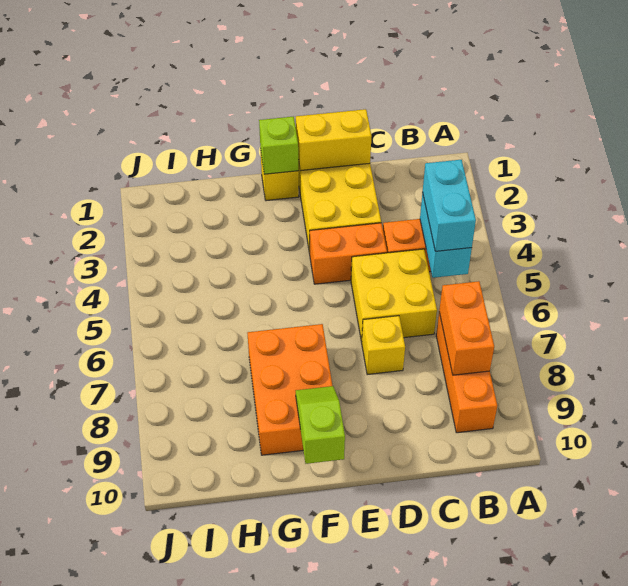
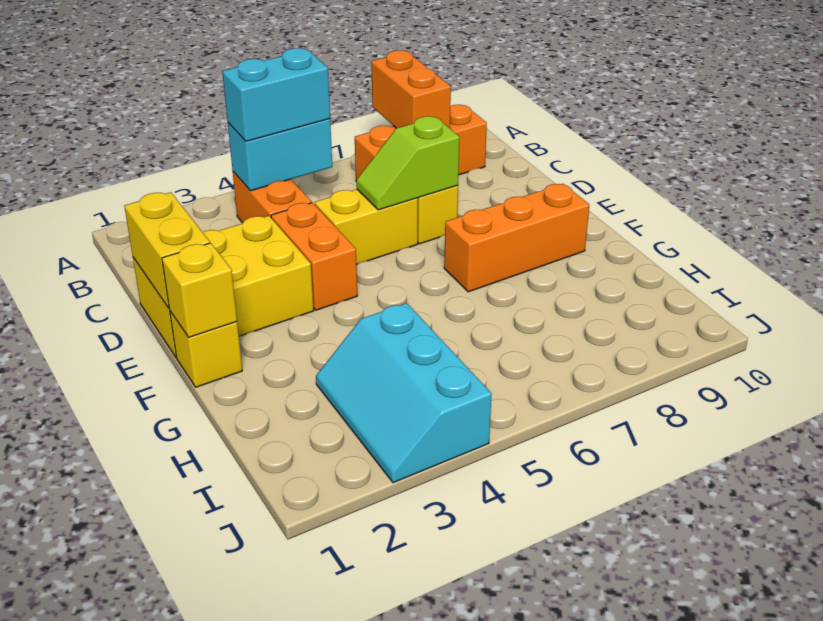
orange 1x2 brick [439,281,494,375] -> orange 1x2 brick turned to [371,50,451,128]
yellow 2x2 brick [351,249,437,342] -> yellow 1x2 brick [315,189,418,265]
lime 1x1 brick [259,117,298,174] -> yellow 1x1 brick [162,243,237,337]
orange 2x3 brick [248,324,332,455] -> orange 1x3 brick [444,184,589,292]
lime 1x2 slope [296,386,345,464] -> lime 1x2 slope moved to [356,116,459,210]
none -> cyan 2x3 slope [316,303,492,483]

